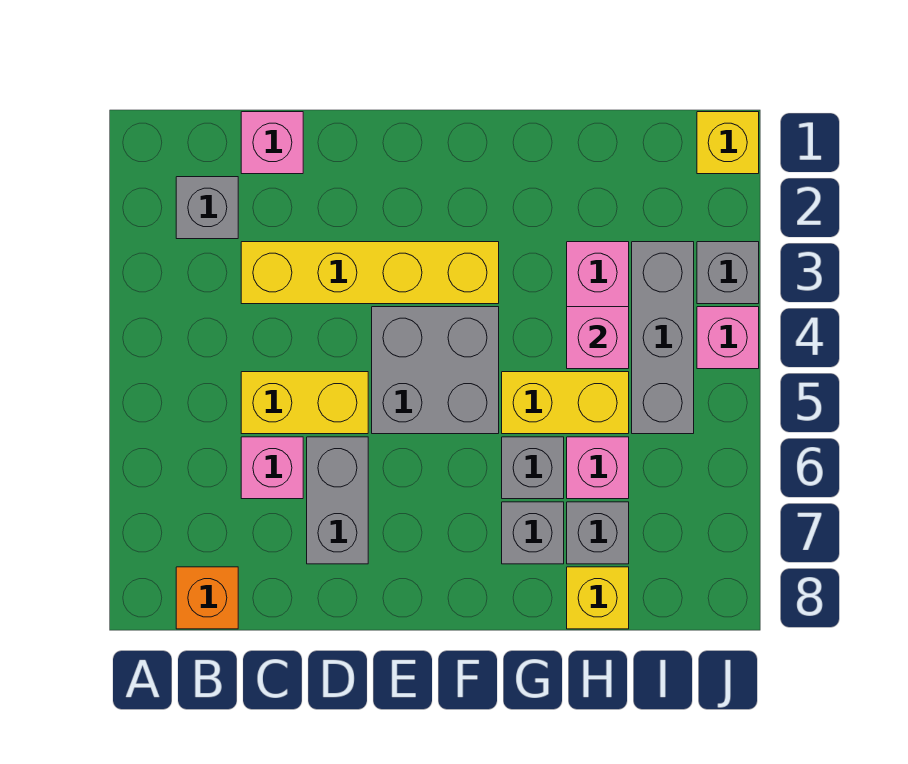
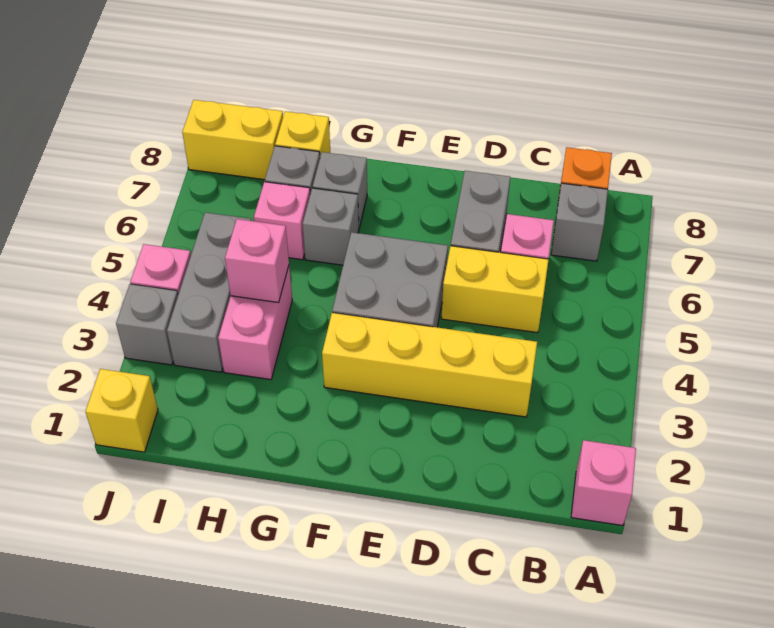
grey 1x1 brick [176,177,238,239] -> grey 1x1 brick moved to [551,183,608,261]
pink 1x1 brick [241,112,303,174] -> pink 1x1 brick moved to [571,440,636,526]
yellow 1x2 brick [502,372,629,434] -> yellow 1x2 brick moved to [182,100,283,180]

